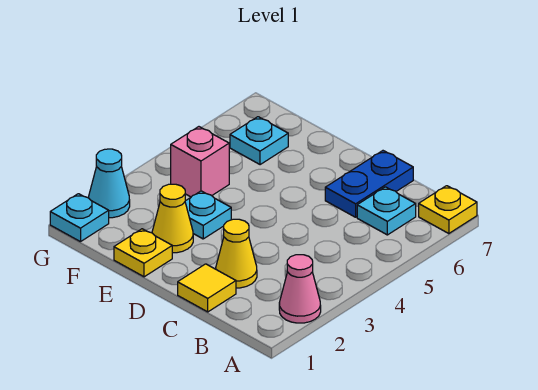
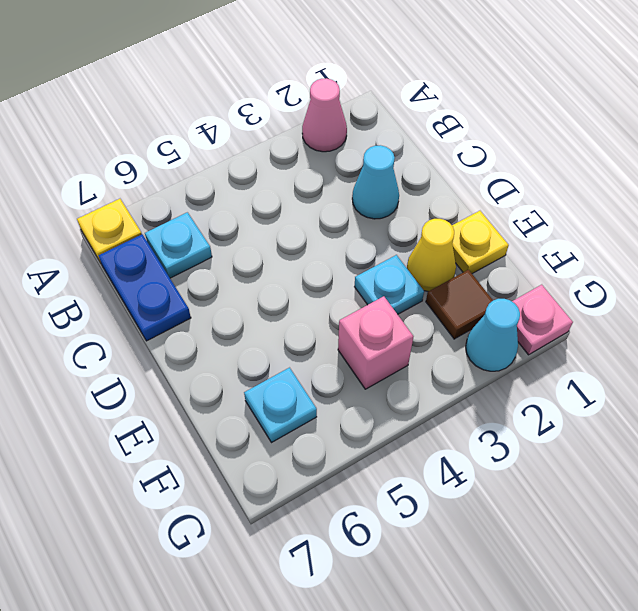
yellow 1x1 tile [178,264,236,312] -> none
yellow 1x1 cone [216,219,257,288] -> cyan 1x1 cone [352,145,399,219]
blue 1x2 plate [325,151,413,217] -> blue 1x2 plate turned to [99,234,191,341]
none -> brown 1x1 tile [426,270,493,339]
cyan 1x1 plate [50,194,109,242] -> pink 1x1 plate [512,285,573,355]

